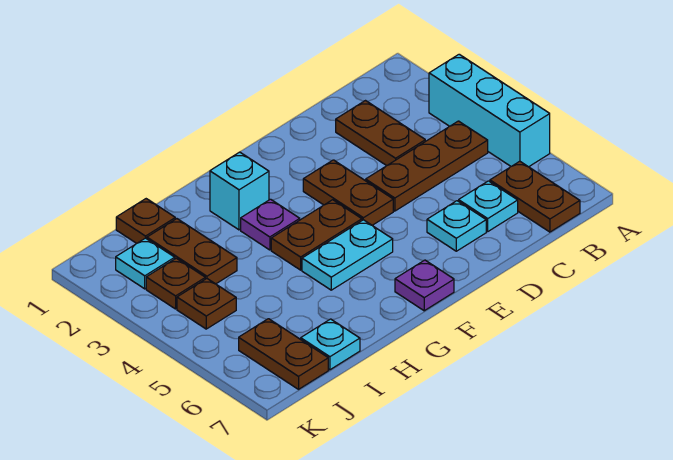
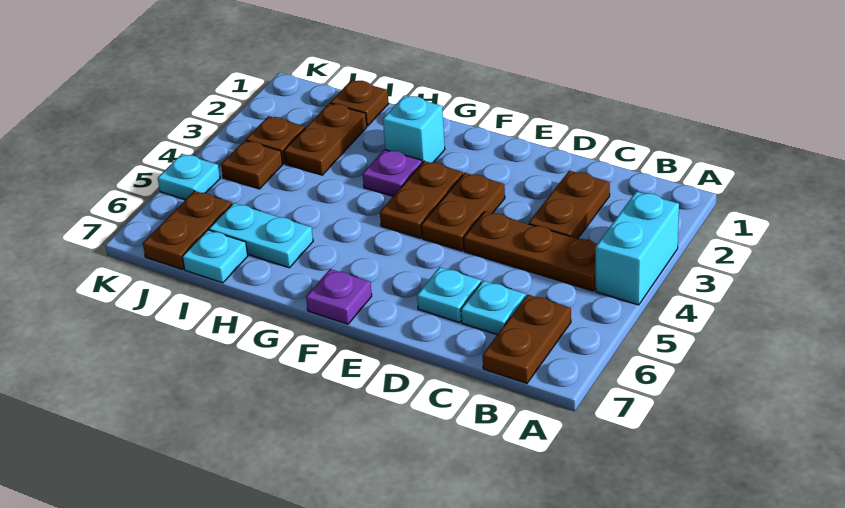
cyan 1x3 brick [429,54,550,167] -> cyan 1x2 brick [596,192,679,305]
brown 1x2 plate [271,200,362,270] -> brown 1x2 plate turned to [380,161,463,238]
cyan 1x2 plate [302,220,393,290] -> cyan 1x2 plate moved to [209,203,313,268]
cyan 1x1 plate [116,238,175,289] -> cyan 1x1 plate moved to [158,154,220,200]

